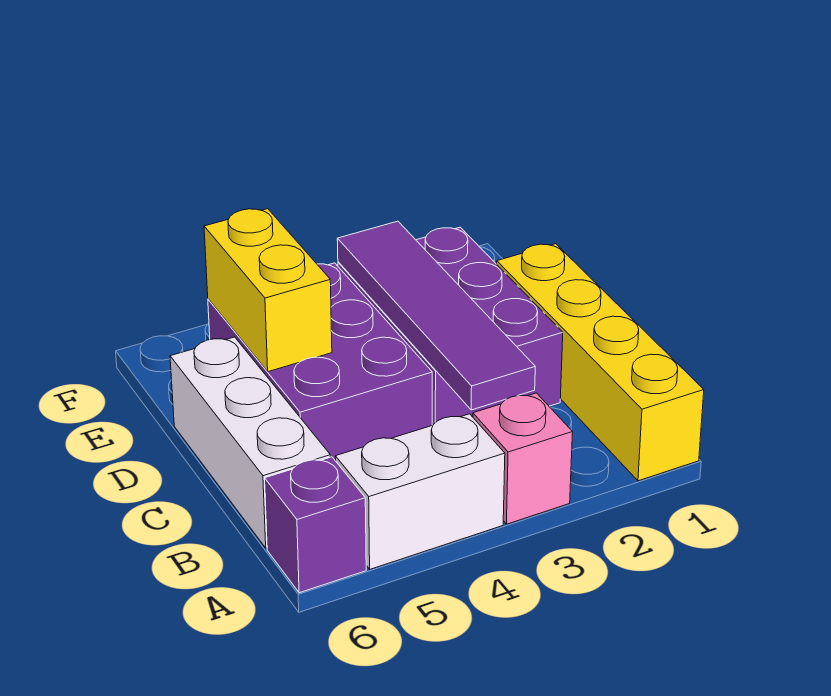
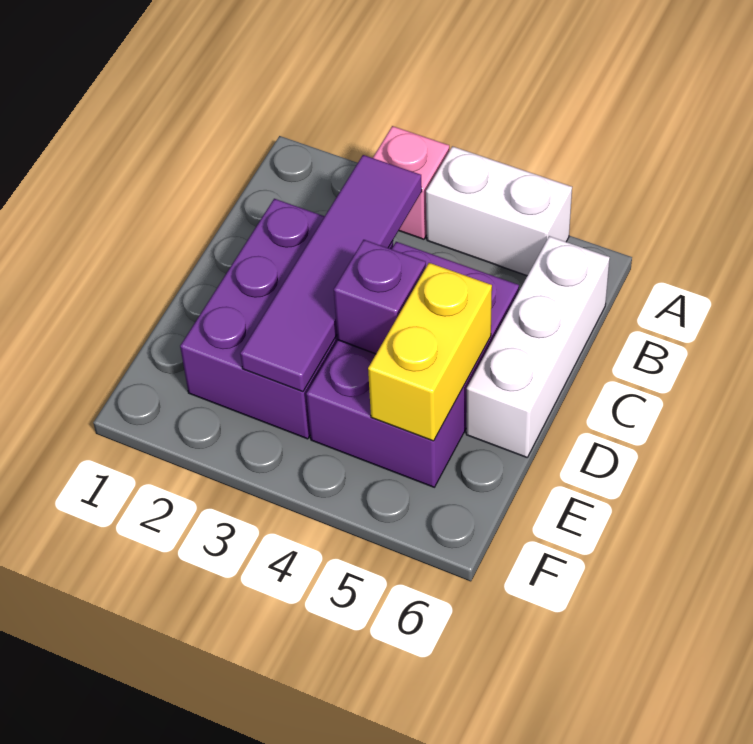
yellow 1x4 brick [497,244,704,481] -> none
purple 1x1 brick [265,457,366,593] -> purple 1x1 brick moved to [334,240,426,354]

